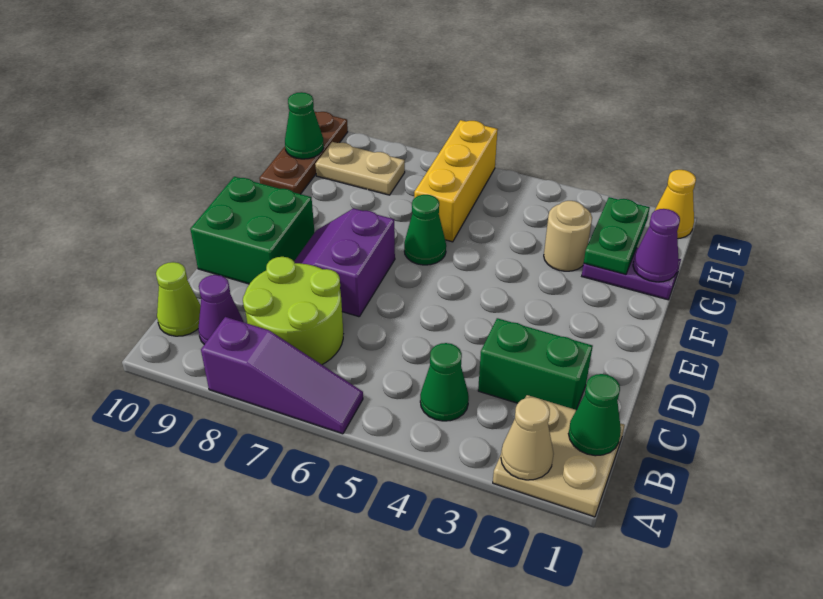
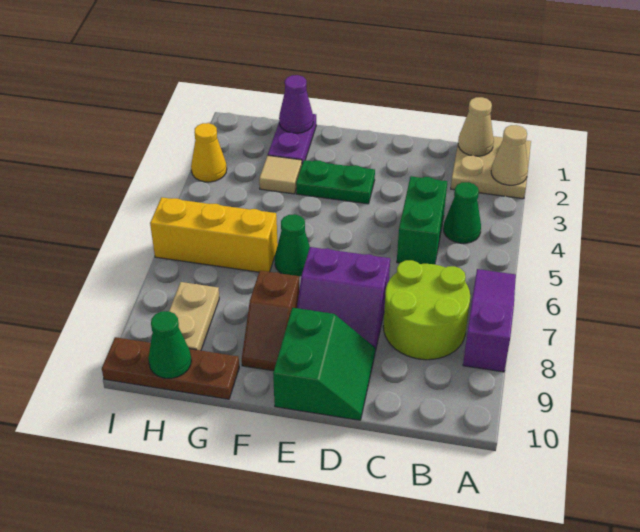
green 1x1 cone [568,374,621,456] -> tan 1x1 cone [458,97,494,156]
purple 1x1 cone [198,275,243,345] -> none
lime 1x1 cone [156,262,201,336] -> none
green 1x2 brick [478,318,593,410] -> green 1x2 brick moved to [397,176,447,264]
green 2x2 brick [190,177,315,284] -> green 2x2 slope [273,308,375,420]
none -> brown 1x2 slope [242,271,299,371]
green 1x2 plate [584,197,650,274] -> green 1x2 plate moved to [296,160,375,204]
tan 1x1 round brick [544,201,592,271] -> tan 1x1 tile [259,155,302,194]
yellow 1x1 cone [655,170,696,239] -> yellow 1x1 cone moved to [191,123,227,182]

